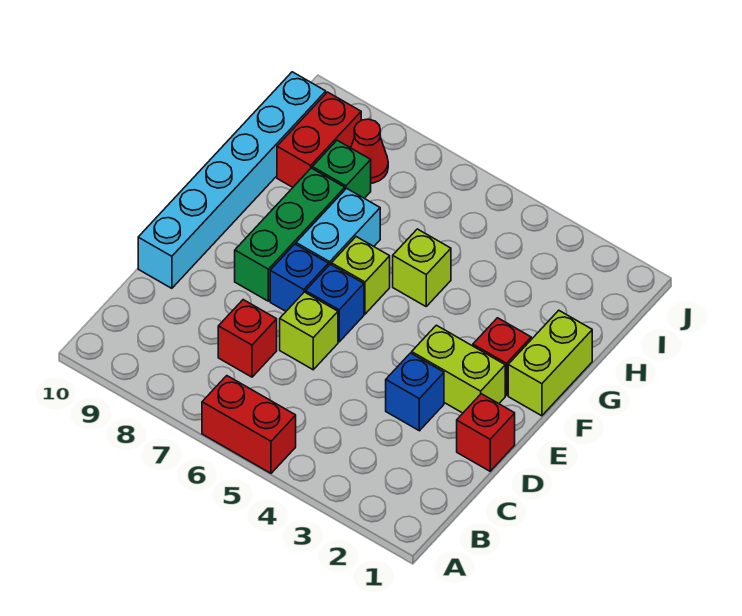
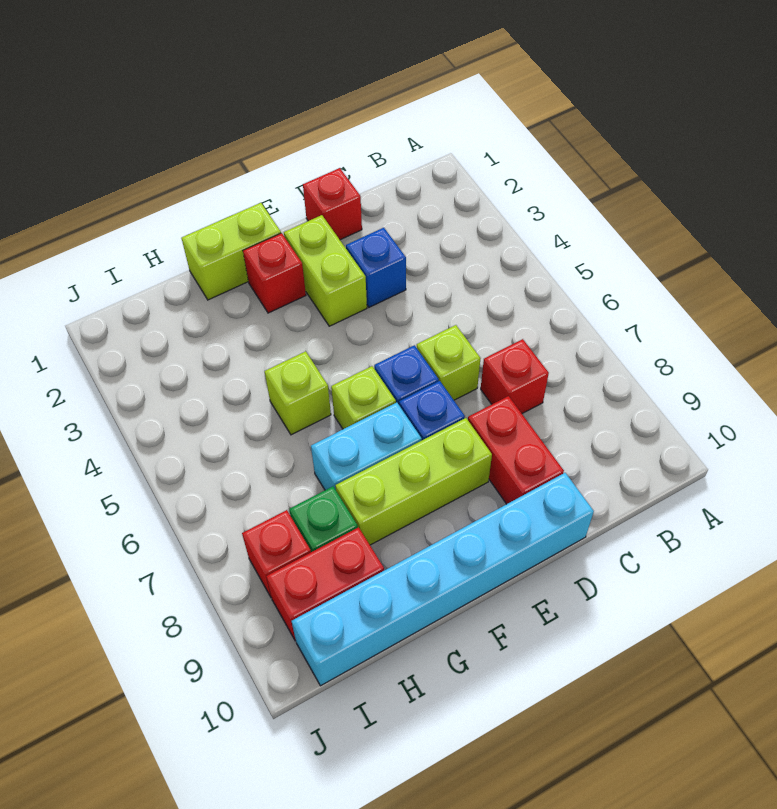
red 1x2 brick [202,376,296,473] -> red 1x2 brick moved to [468,396,564,504]
green 1x3 brick [235,168,345,301] -> lime 1x3 brick [335,418,492,545]
red 1x1 cone [351,119,388,183] -> red 1x1 brick [242,510,311,598]

